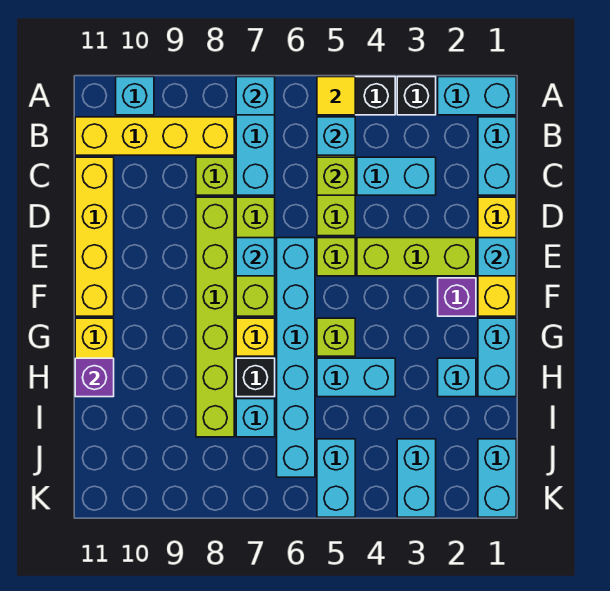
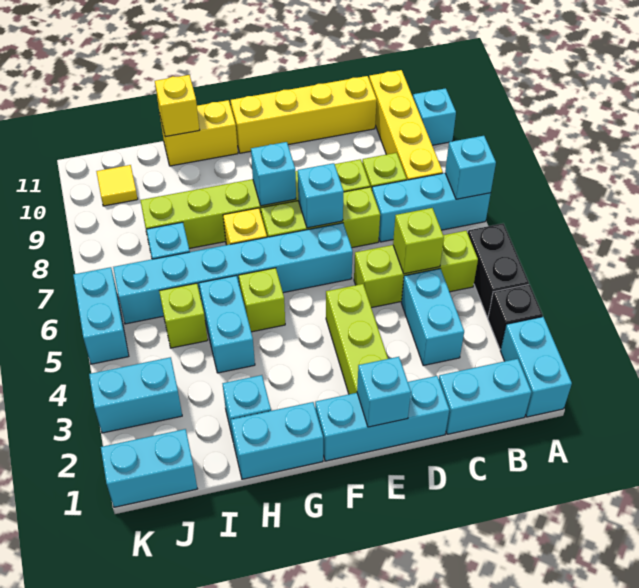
yellow 1x1 tile [317,77,355,115] -> yellow 1x1 tile moved to [96,165,138,206]
cyan 1x1 brick [317,117,355,155] -> cyan 1x1 brick moved to [251,142,296,206]
yellow 1x3 brick [478,197,516,316] -> cyan 1x3 brick [315,376,449,461]
lime 1x1 brick [317,238,355,276] -> lime 1x1 brick moved to [159,283,208,348]
purple 1x1 brick [438,278,476,316] -> none
black 1x1 brick [236,358,275,397] -> none
purple 1x1 brick [75,358,114,397] -> yellow 1x1 brick [155,75,200,137]
cyan 1x2 brick [317,439,355,517] -> cyan 1x2 brick turned to [73,267,129,364]

